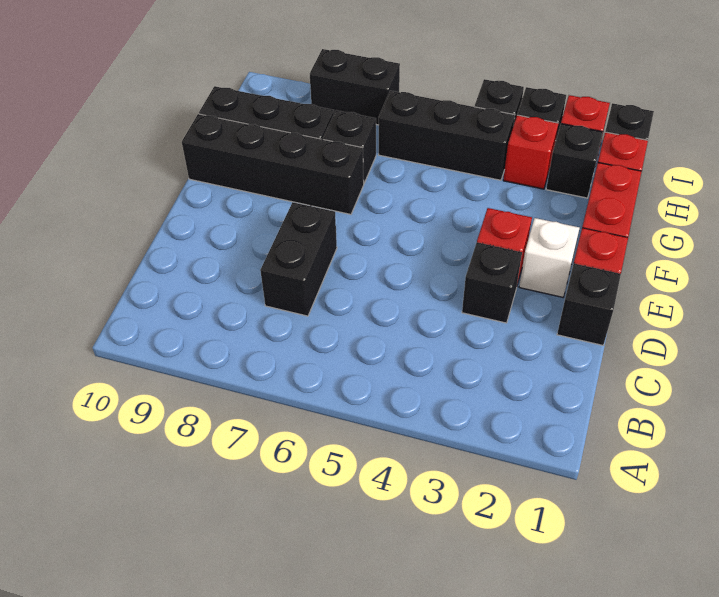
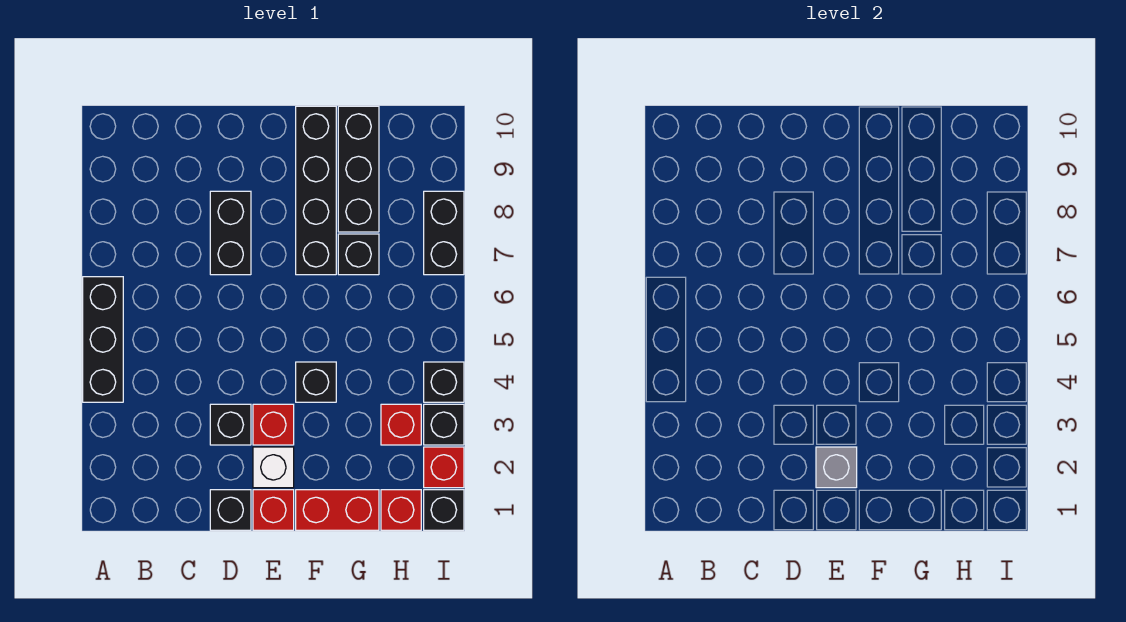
black 1x2 brick [260,202,337,316] -> black 1x2 brick turned to [210,191,251,275]
none -> grey 1x1 brick [816,447,857,488]
black 1x1 brick [546,124,603,198] -> black 1x1 brick moved to [296,362,336,402]
black 1x3 brick [379,91,515,180] -> black 1x3 brick moved to [83,277,123,402]

